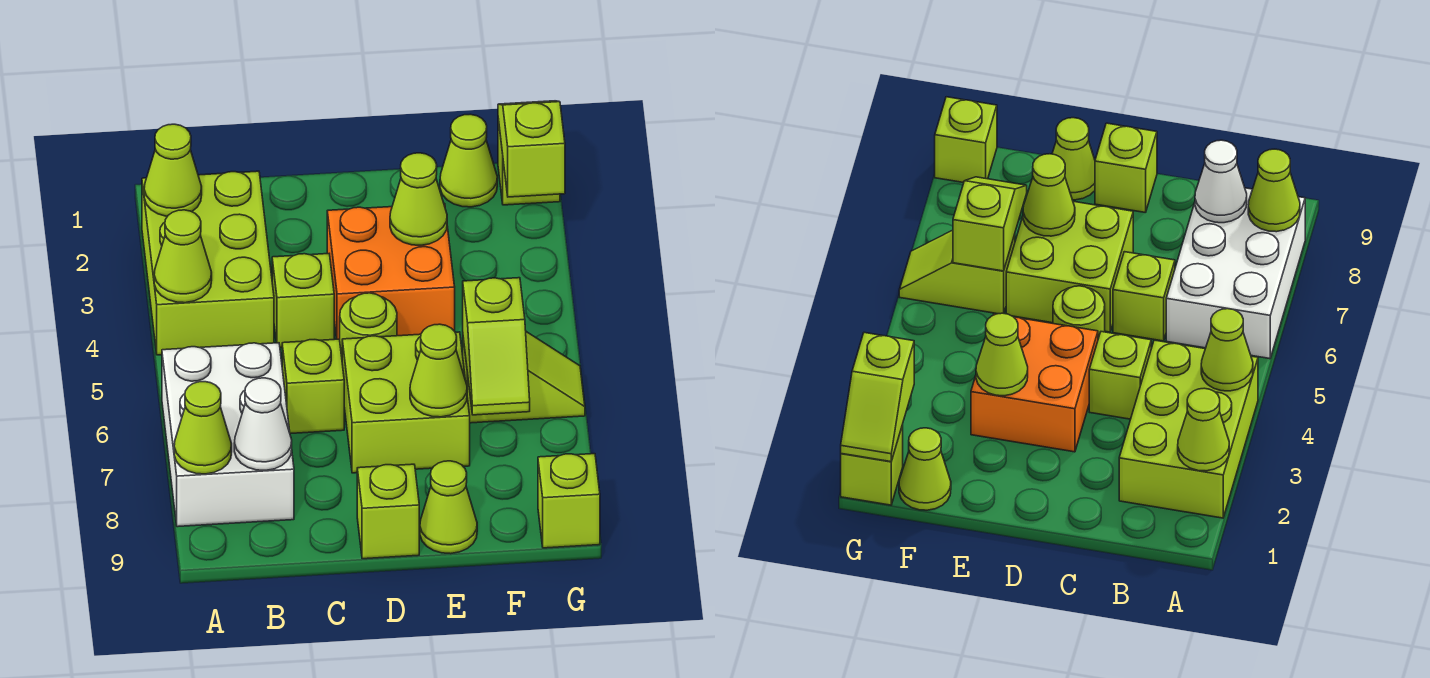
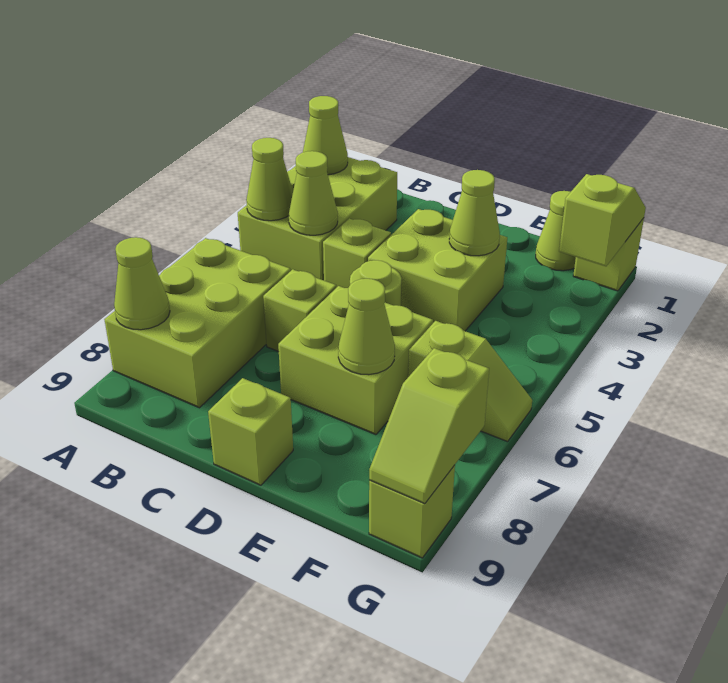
white 2x3 brick [162,343,294,527] -> lime 2x3 brick [104,238,291,408]
white 1x1 cone [234,378,292,470] -> none
orange 2x2 brick [327,204,455,339] -> lime 2x2 brick [368,209,507,331]
lime 1x1 cone [420,461,477,554] -> lime 1x1 cone moved to [289,151,338,235]
lime 1x2 slope [463,278,530,415] -> lime 1x2 slope moved to [369,348,489,504]

